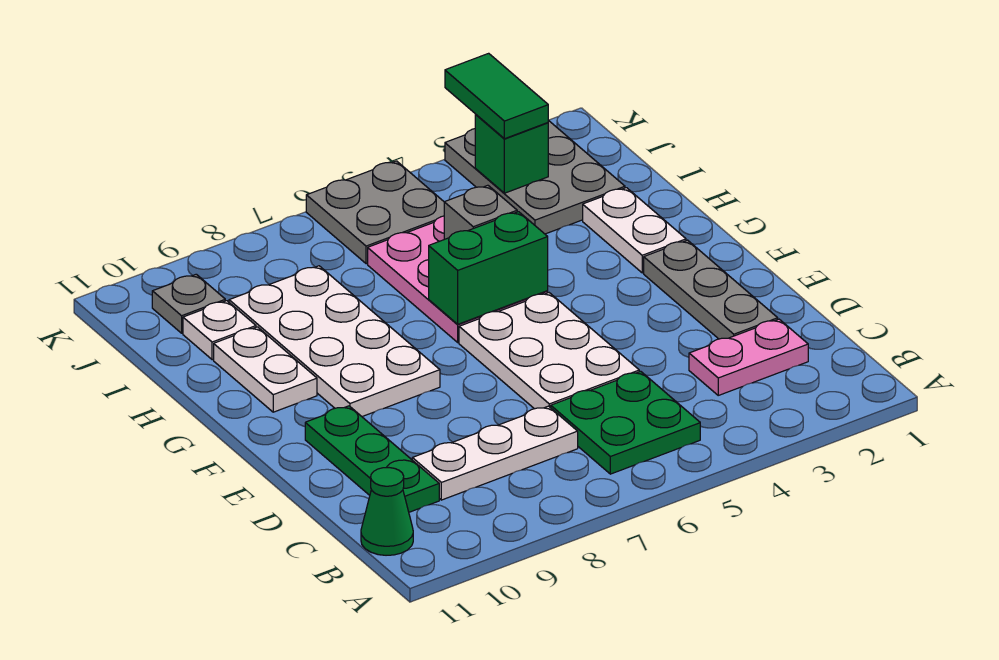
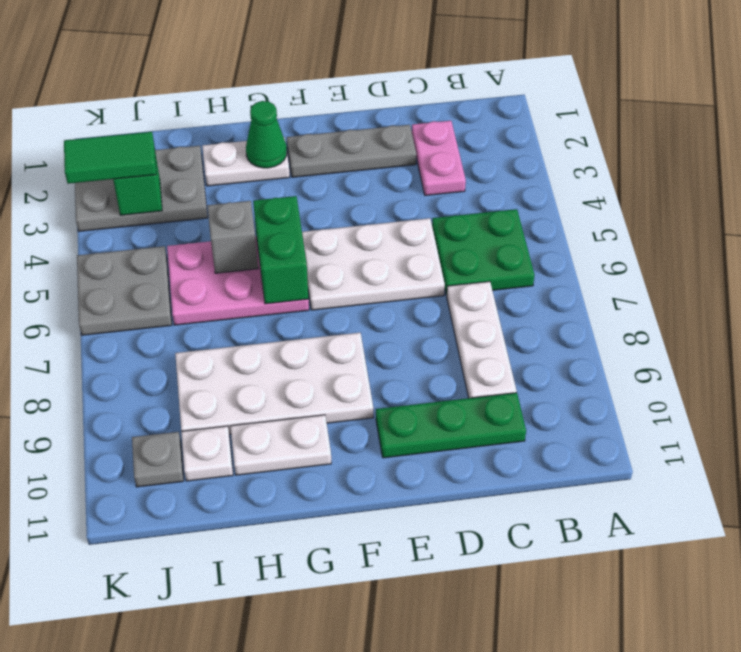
green 1x1 cone [361,468,413,555] -> green 1x1 cone moved to [246,101,287,168]

